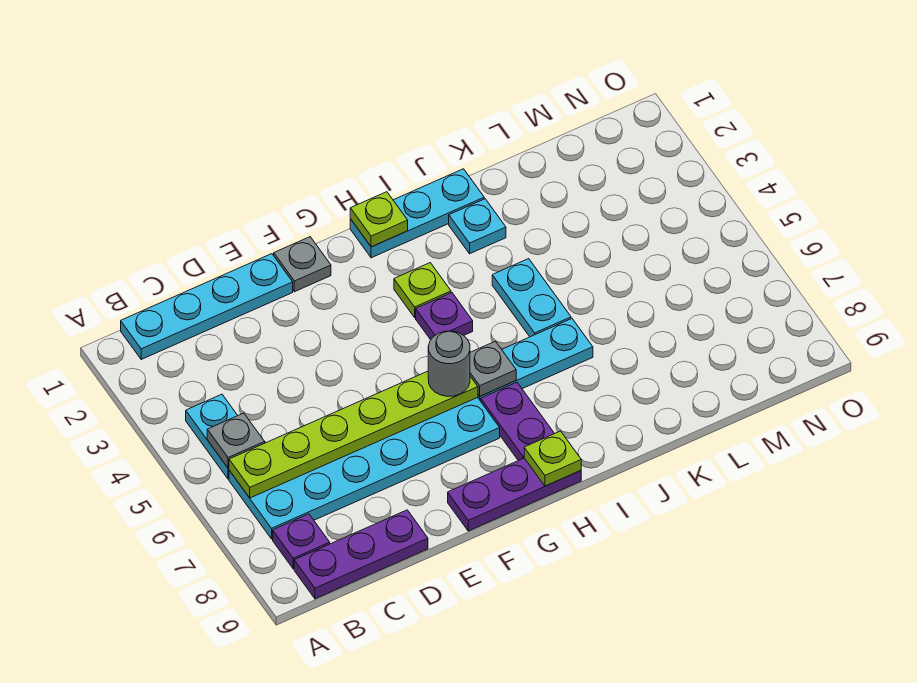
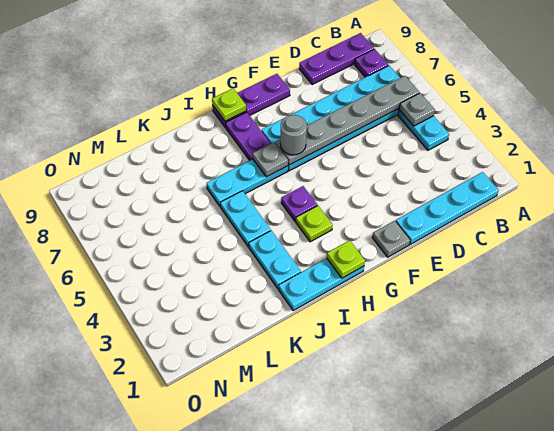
lime 1x6 plate [229,371,478,498] -> grey 1x6 plate [276,76,419,165]
cyan 1x1 plate [449,199,506,254] -> cyan 1x2 plate [249,231,301,289]

